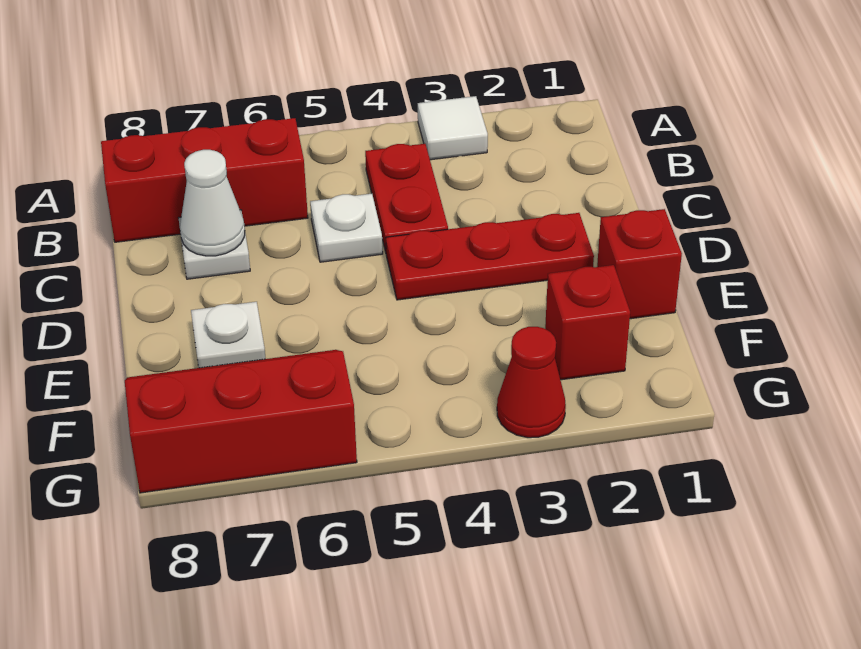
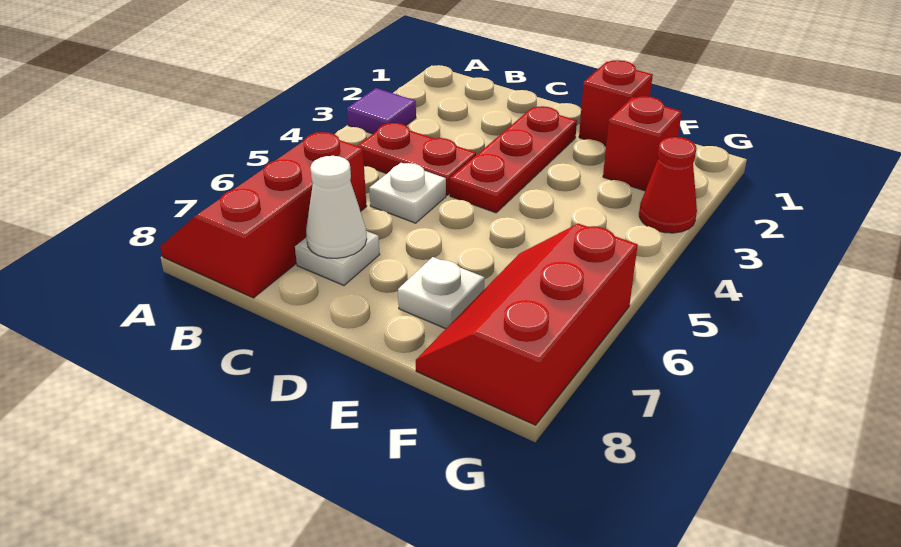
white 1x1 tile [418,96,488,160] -> purple 1x1 tile [347,88,416,134]

